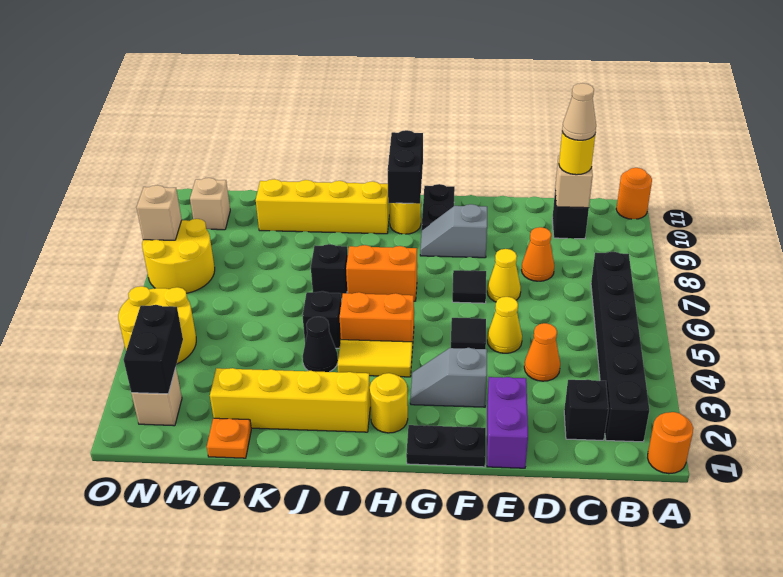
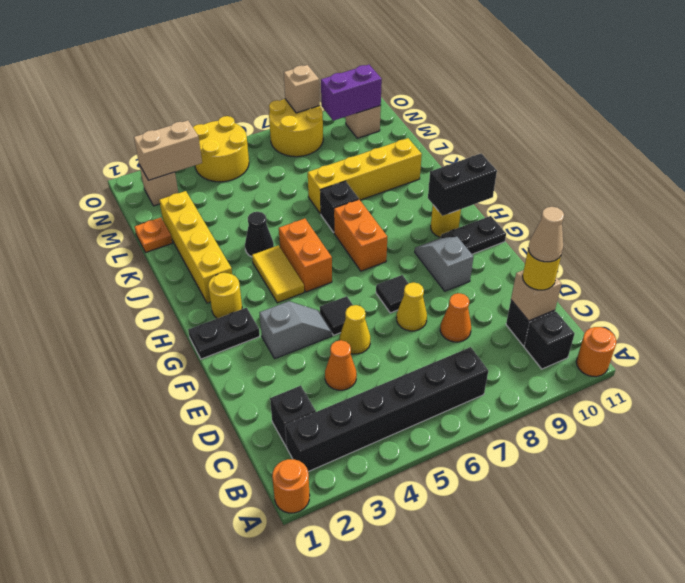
purple 1x2 brick [487,377,528,468] -> purple 1x2 brick moved to [321,65,382,121]
black 1x2 plate [406,425,486,467] -> black 1x2 plate turned to [188,308,260,359]
grey 1x2 slope [410,348,487,407] -> grey 1x2 slope turned to [260,301,332,359]
yellow 1x4 brick [256,179,389,234] -> yellow 1x4 brick turned to [308,138,422,214]
black 1x1 brick [303,291,341,348] -> black 1x1 brick moved to [524,311,575,369]
black 1x2 brick [124,305,183,394] -> tan 1x2 brick [134,120,202,180]

